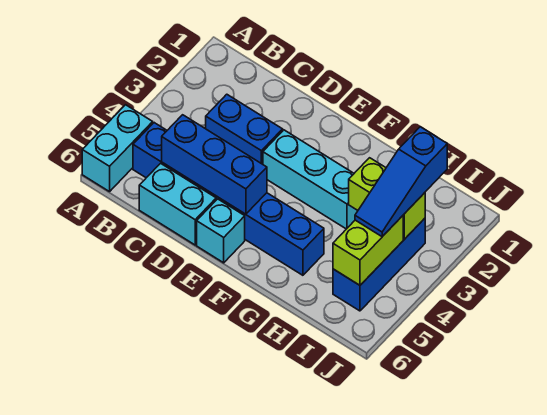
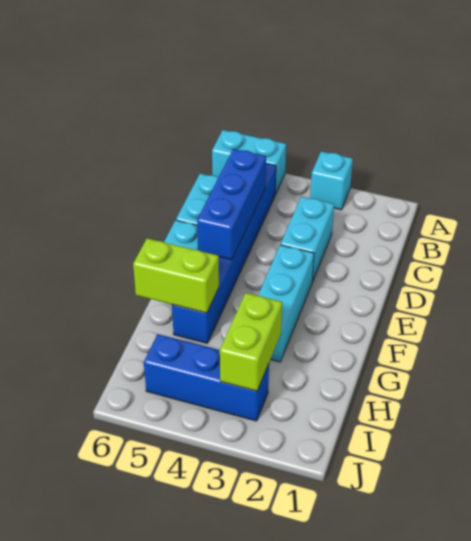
none -> cyan 1x1 brick [310,151,353,210]
blue 1x2 brick [206,94,283,164] -> cyan 1x2 brick [281,197,334,282]
blue 1x3 slope [355,127,447,237] -> none
lime 1x2 brick [333,216,403,285] -> lime 1x2 brick moved to [133,238,219,313]

